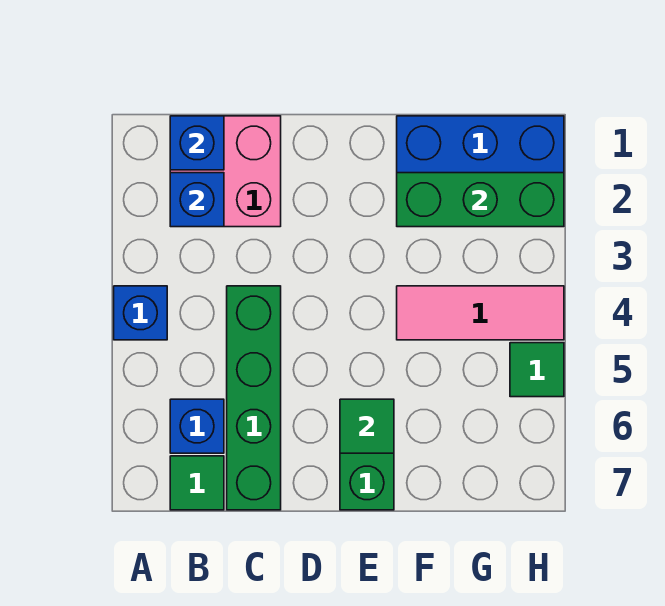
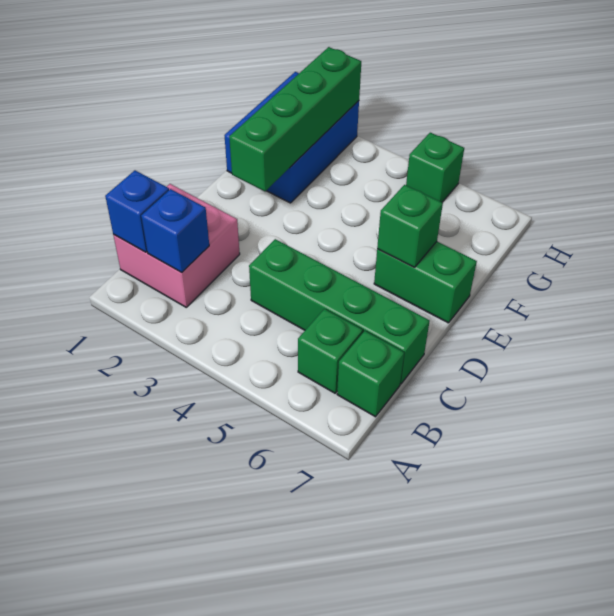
blue 1x1 brick [114,286,167,340] -> none
blue 1x1 brick [170,399,224,453] -> green 1x1 brick [298,309,363,393]
green 1x1 tile [170,456,224,510] -> green 1x1 brick [337,331,404,417]
green 1x1 tile [340,399,394,453] -> green 1x1 brick [377,185,443,267]
green 1x3 brick [397,173,564,227] -> green 1x4 brick [229,47,361,191]
pink 1x3 tile [397,286,564,340] -> none
green 1x1 tile [510,343,564,397] -> green 1x1 brick [406,133,464,202]

